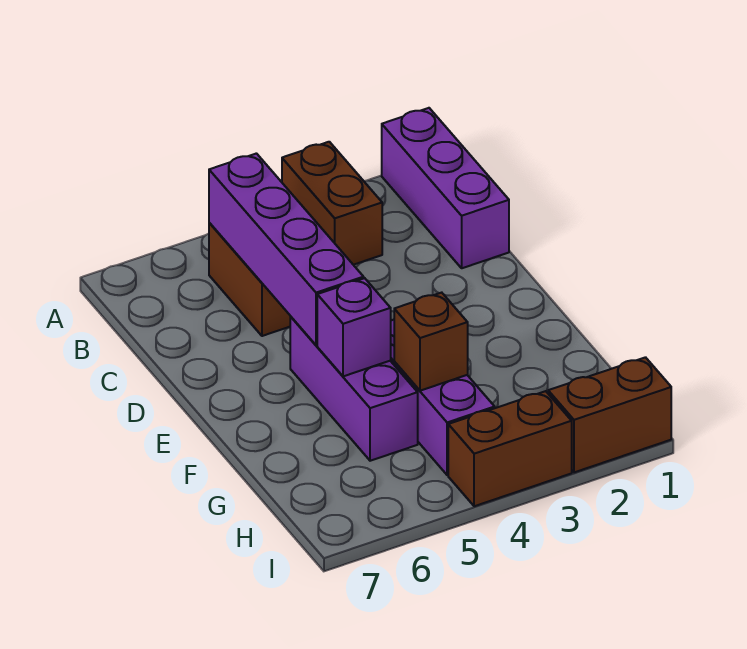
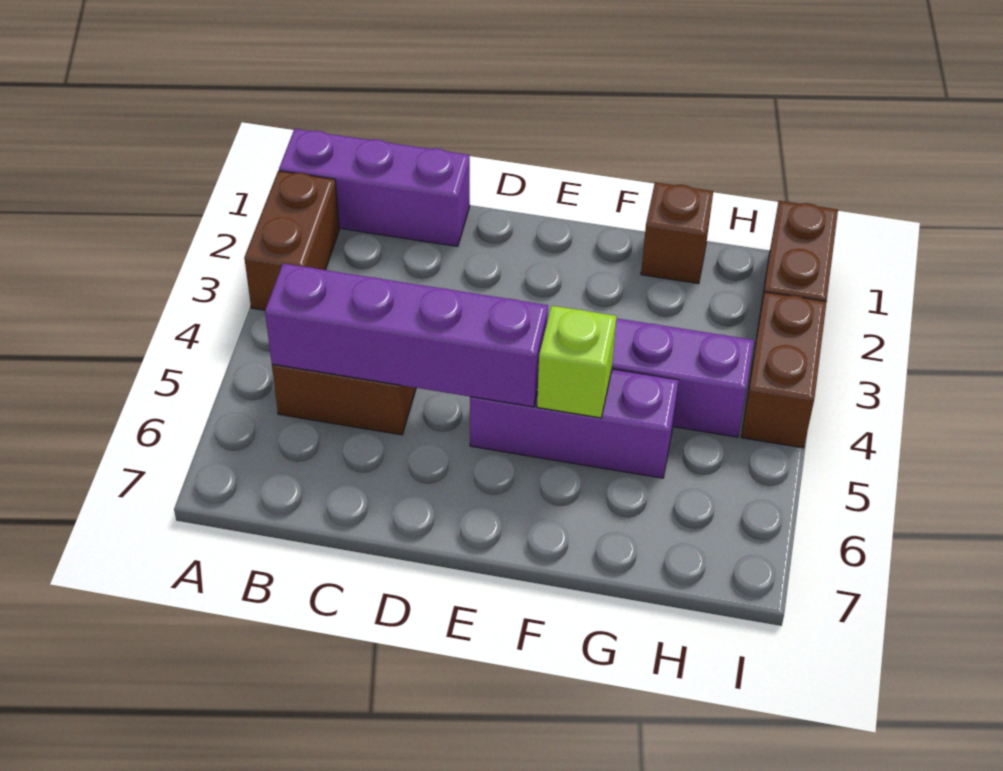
brown 1x2 brick [282,142,382,265] -> brown 1x2 brick turned to [244,171,339,310]
purple 1x1 brick [317,278,391,376] -> lime 1x1 brick [537,306,617,418]
brown 1x1 brick [394,293,468,391] -> brown 1x1 brick moved to [641,182,713,284]

